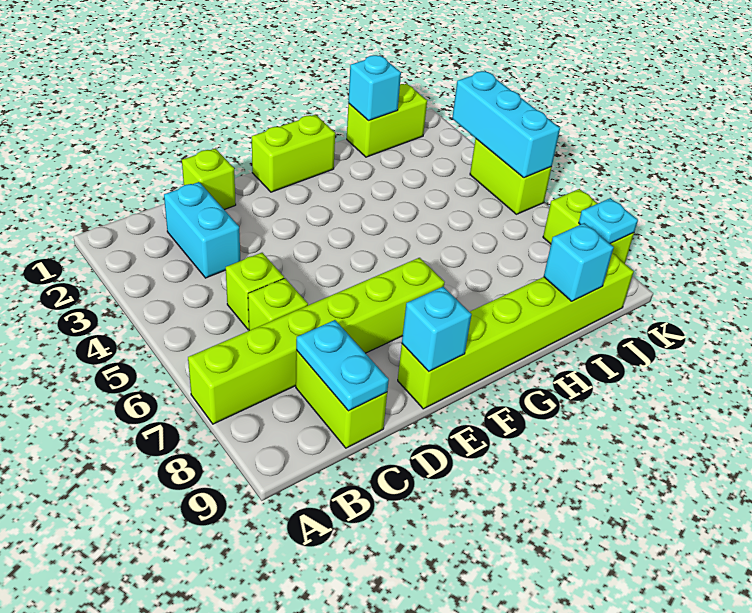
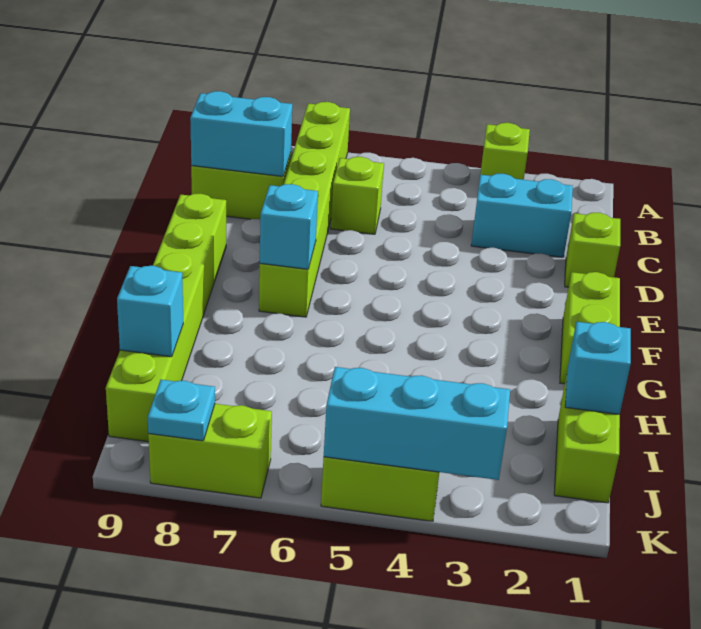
lime 1x1 brick [226,253,284,330] -> lime 1x1 brick moved to [480,123,530,180]
cyan 1x2 plate [296,320,389,411] -> cyan 1x2 brick [190,91,292,176]
cyan 1x1 brick [402,287,472,371] -> cyan 1x1 brick moved to [260,184,318,269]

